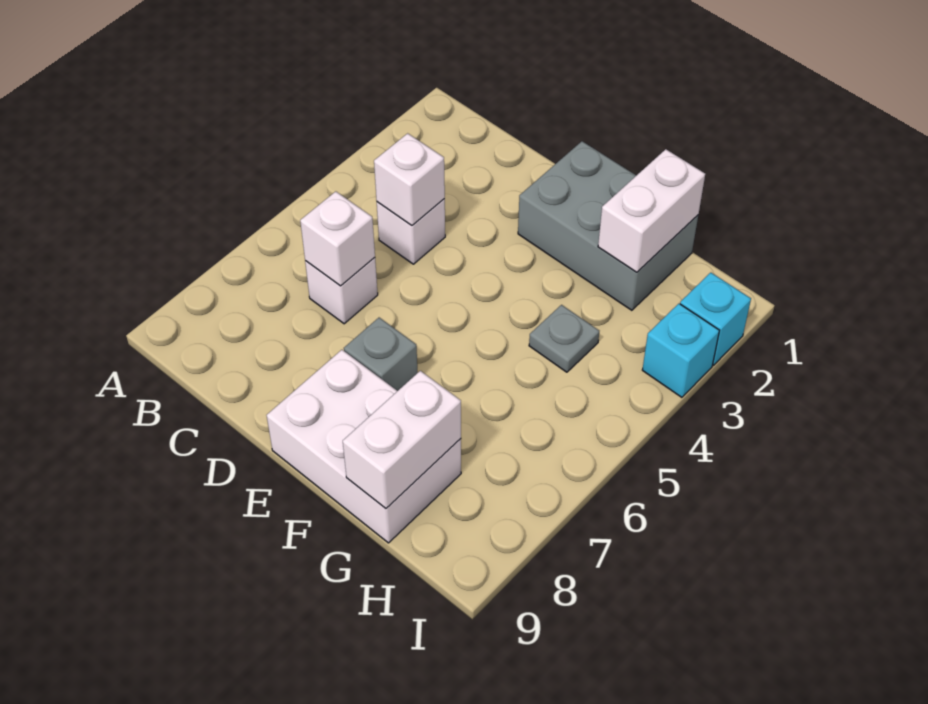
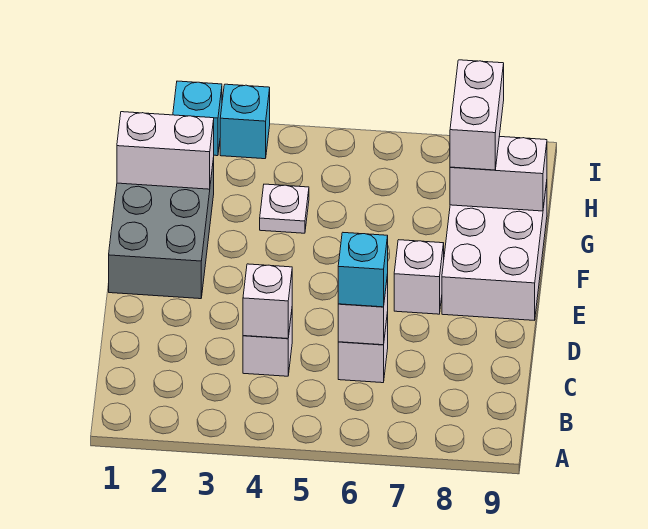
none -> cyan 1x1 brick [338,233,388,307]
grey 1x1 brick [344,318,418,391] -> white 1x1 brick [394,240,444,314]
grey 1x1 plate [529,305,599,372] -> white 1x1 plate [260,184,309,233]
none -> white 1x2 brick [450,60,504,170]

